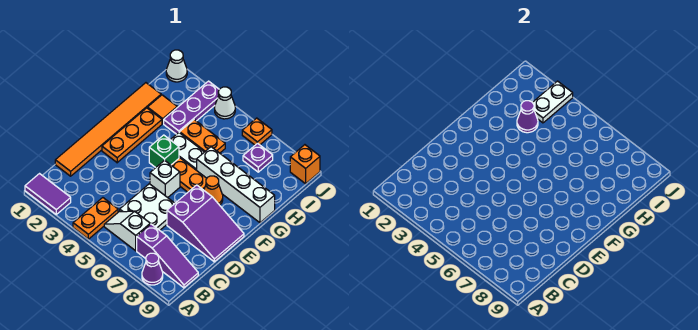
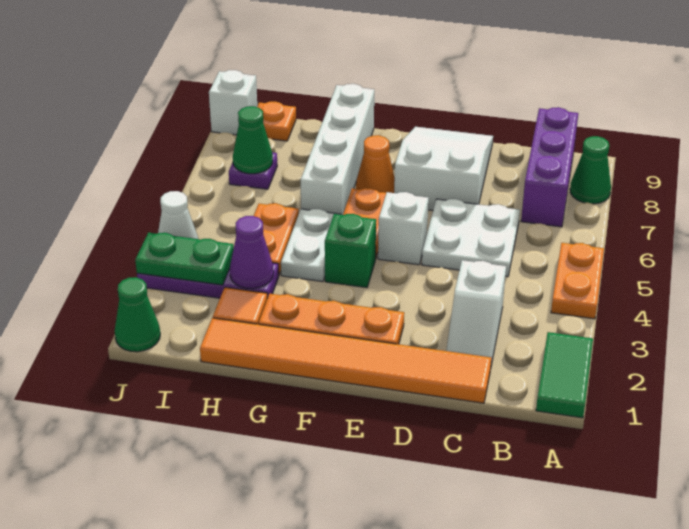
purple 1x2 tile [25,174,71,214] -> green 1x2 tile [536,332,593,418]
orange 1x2 plate [73,198,118,239] -> orange 1x2 plate turned to [551,243,604,319]
purple 1x1 cone [142,253,163,285] -> green 1x1 cone [570,136,611,204]
white 1x2 slope [104,211,150,251] -> white 1x2 slope moved to [446,260,506,365]
purple 1x3 slope [137,224,198,288] -> purple 1x3 brick [521,107,578,227]
purple 2x3 slope [167,185,244,262] -> white 2x3 slope [394,127,493,210]
white 1x2 plate [532,81,573,123] -> green 1x2 plate [135,233,234,285]
none -> green 1x1 cone [233,106,273,174]
white 1x1 cone [166,50,187,82] -> green 1x1 cone [115,277,160,352]
orange 1x1 plate [242,118,272,145] -> orange 1x1 plate moved to [257,102,296,141]
orange 1x1 brick [290,145,320,184] -> white 1x1 brick [209,70,257,135]

